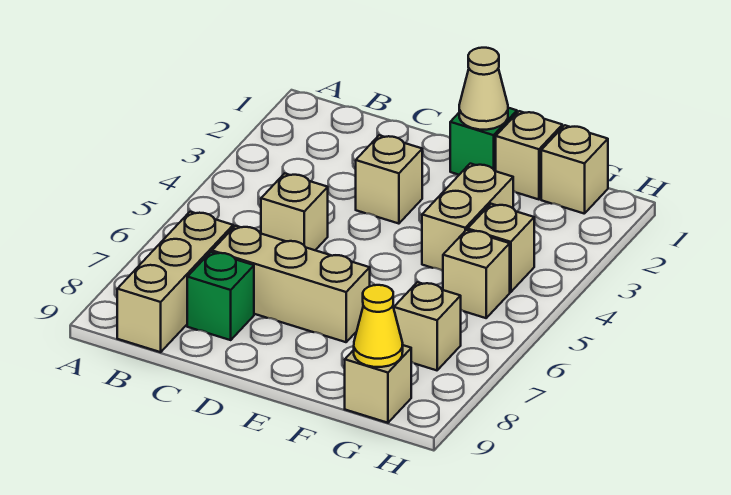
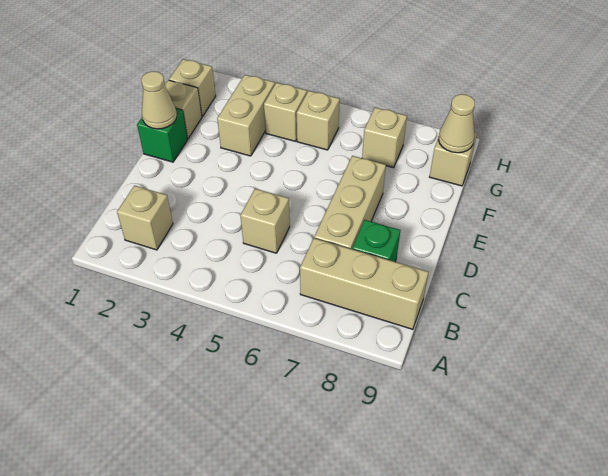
tan 1x1 brick [356,135,422,224] -> tan 1x1 brick moved to [117,186,173,250]
tan 1x2 brick [422,164,513,271] -> tan 1x2 brick turned to [217,75,275,156]
yellow 1x1 cone [354,285,403,367] -> tan 1x1 cone [439,94,475,153]

